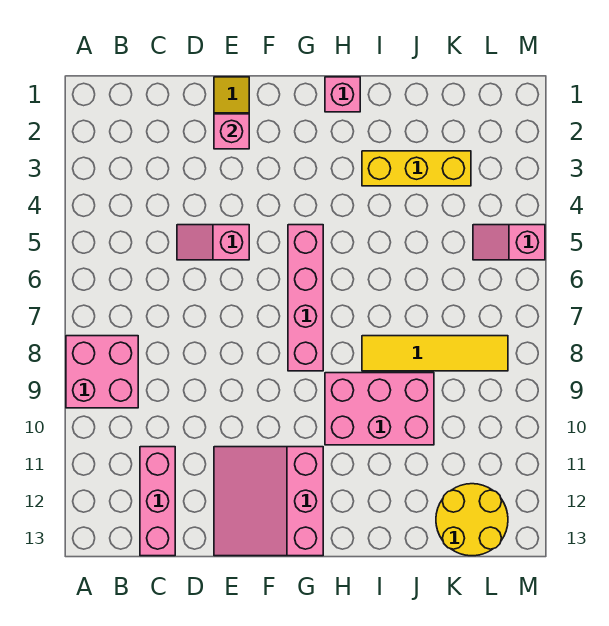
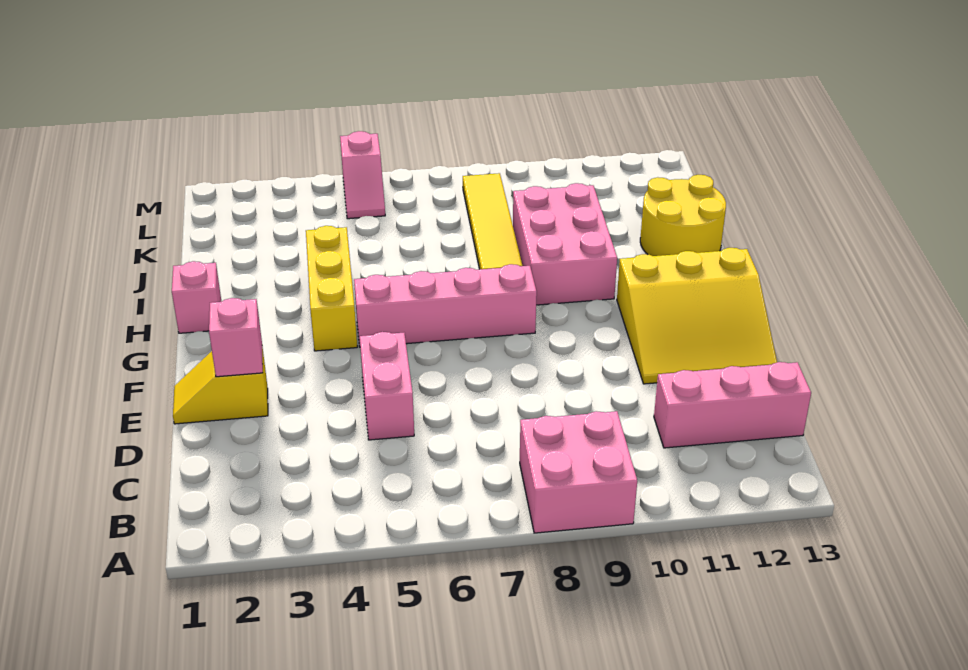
pink 1x2 slope [177,225,249,260] -> pink 1x2 brick [360,332,414,440]
pink 3x3 slope [214,447,323,556] -> yellow 3x3 slope [617,248,777,384]
yellow 1x3 brick [362,151,471,186] -> yellow 1x3 brick moved to [306,226,357,351]
yellow 2x2 round brick [436,484,508,556] -> yellow 2x2 round brick moved to [640,175,726,256]

